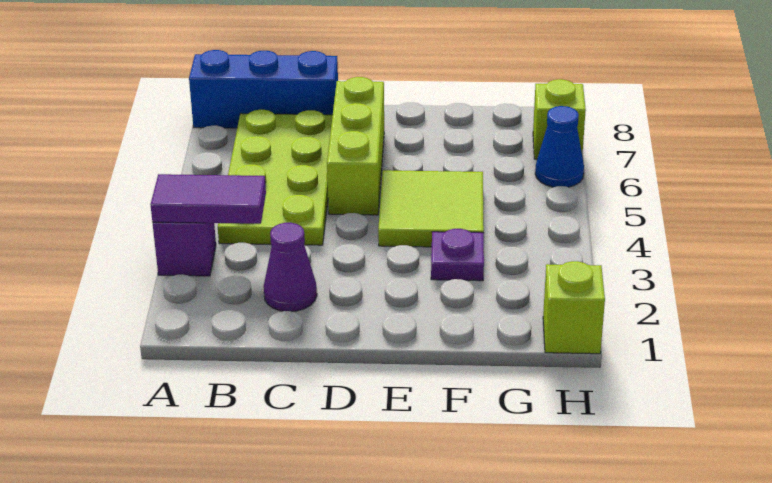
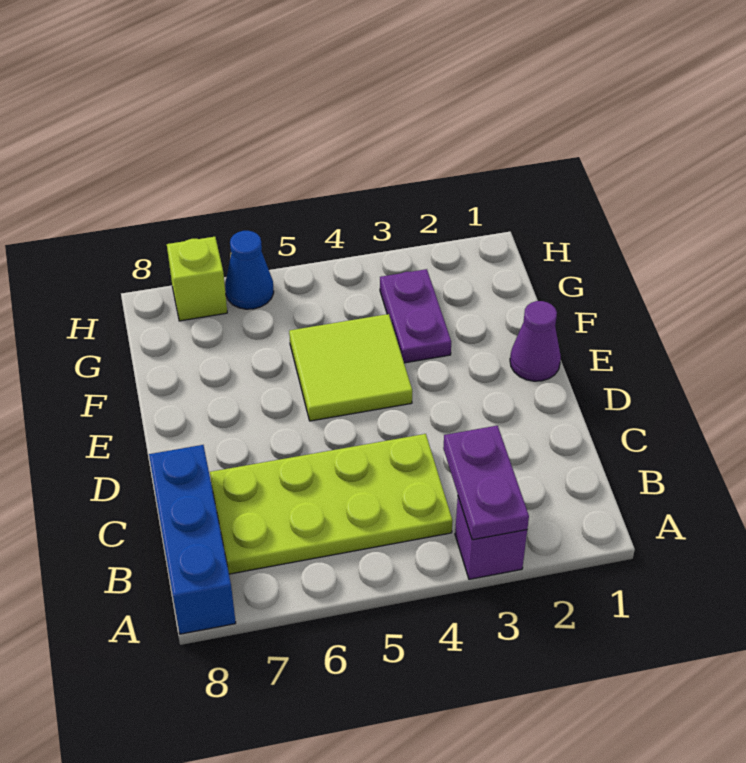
purple 1x2 tile [150,174,266,224] -> purple 1x2 plate [443,426,529,540]
purple 1x1 cone [264,223,317,312] -> purple 1x1 cone moved to [510,301,561,381]
lime 1x3 brick [327,77,384,215] -> none
purple 1x1 plate [431,229,484,281] -> purple 1x2 plate [380,269,451,363]
lime 1x1 brick [543,261,605,354] -> none

